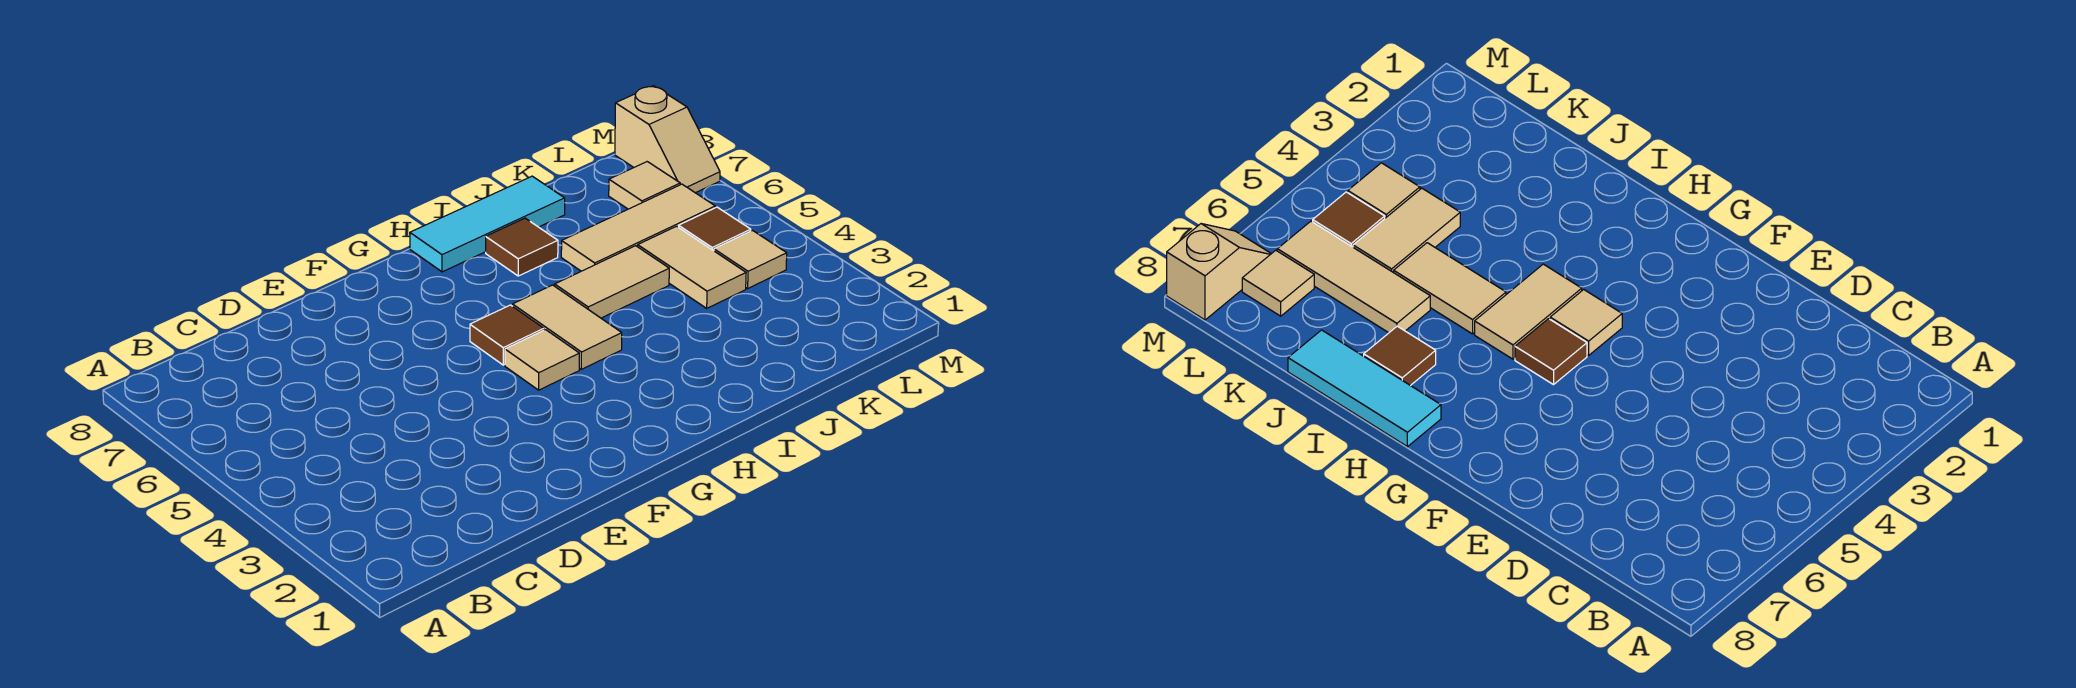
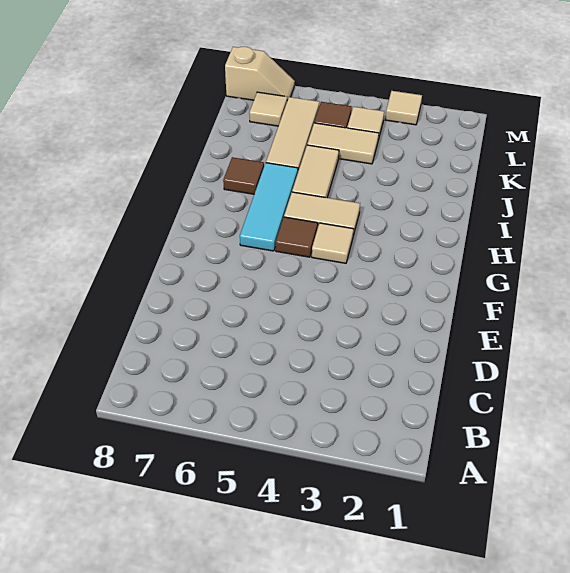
cyan 1x3 tile [410,176,565,272] -> cyan 1x3 tile moved to [240,163,298,251]
none -> tan 1x1 tile [385,91,422,125]

